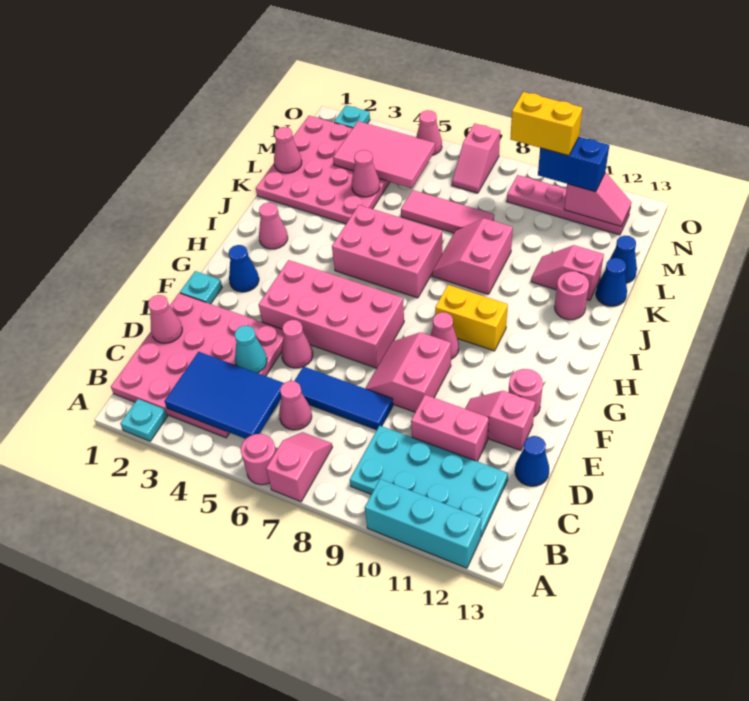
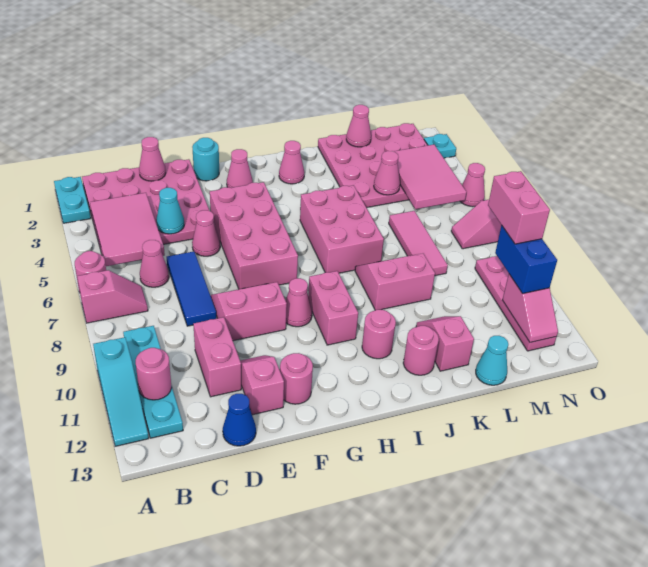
cyan 1x1 plate [120,399,167,441] -> cyan 1x2 plate [54,177,91,223]
cyan 1x3 brick [365,479,482,568] -> cyan 1x3 slope [93,337,149,446]
blue 2x3 tile [165,352,284,439] -> pink 2x3 tile [90,193,165,266]
cyan 2x4 plate [350,426,508,537] -> cyan 1x4 plate [123,326,183,438]
none -> pink 1x1 round brick [136,348,172,400]
cyan 1x1 plate [180,271,222,304] -> cyan 1x1 round brick [192,138,219,181]
blue 1x1 cone [229,245,259,292] -> pink 1x1 cone [227,149,253,188]
yellow 1x2 brick [435,285,508,351] -> pink 1x2 brick [308,271,358,345]
none -> pink 1x1 round brick [362,309,396,359]
blue 1x1 cone [596,258,627,306] -> none
blue 1x1 cone [610,236,637,283] -> cyan 1x1 cone [476,336,508,385]
yellow 1x2 brick [510,92,583,156] -> pink 1x2 brick [488,171,550,244]

